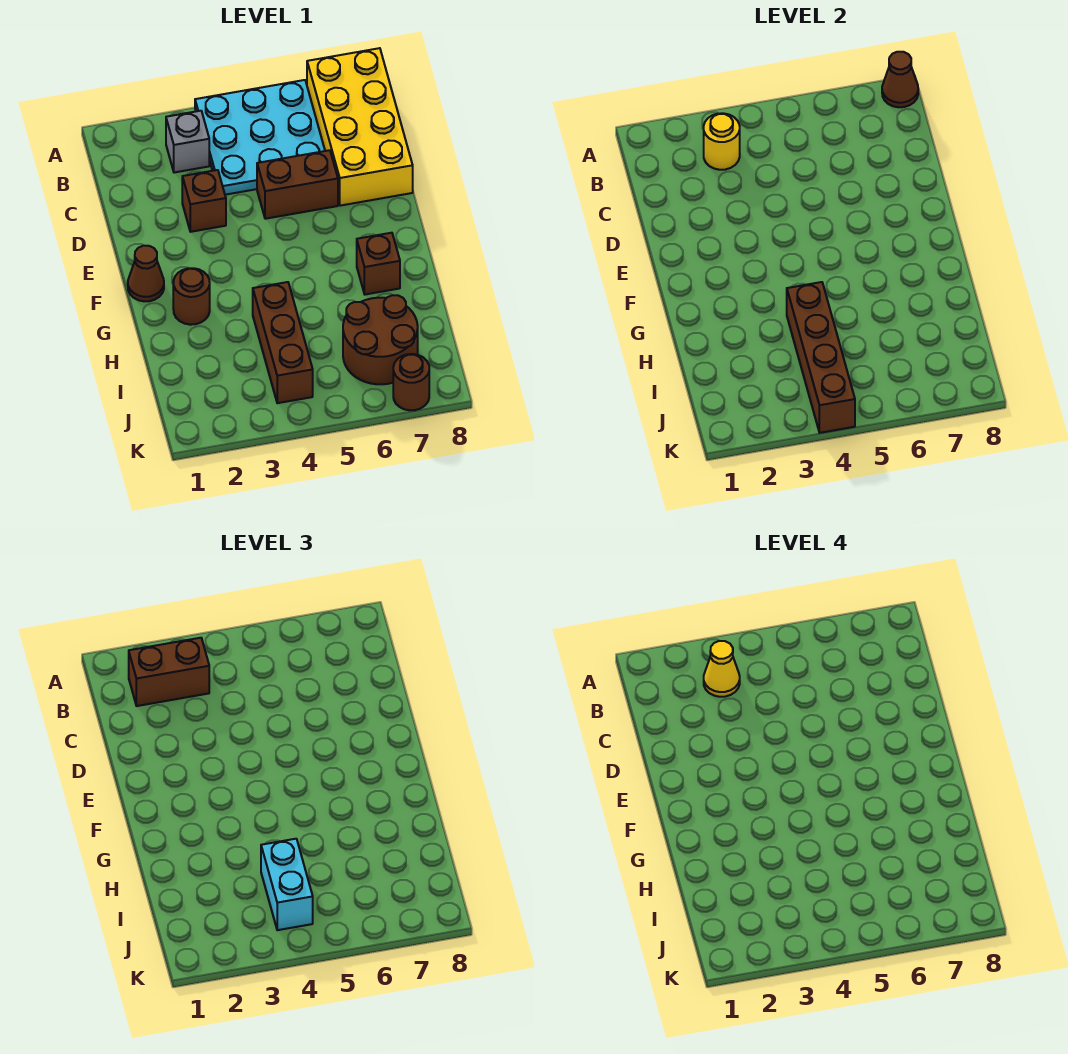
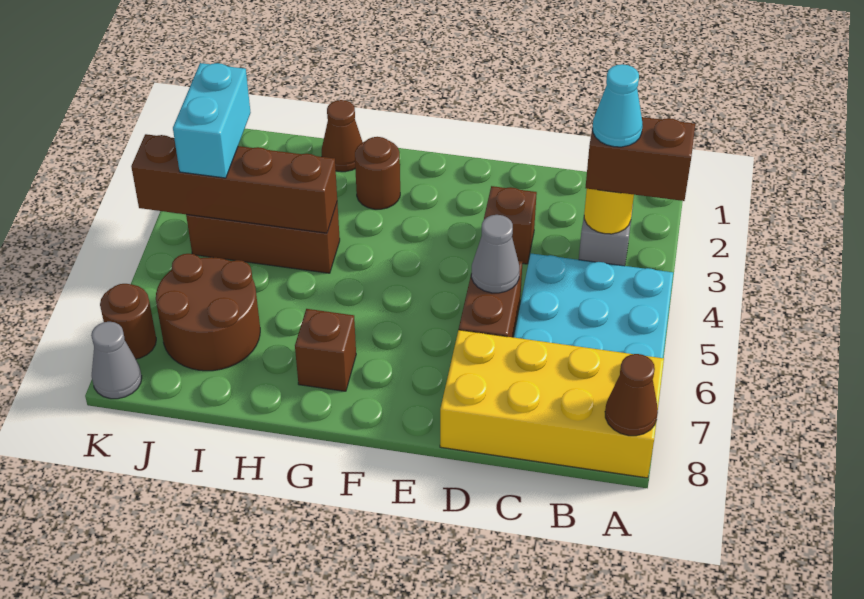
brown 1x2 brick [129,638,209,706] -> brown 1x2 brick turned to [585,112,695,201]
yellow 1x1 cone [704,641,740,697] -> cyan 1x1 cone [593,64,643,147]
none -> grey 1x1 cone [471,215,519,293]
brown 1x1 cone [128,246,164,301] -> brown 1x1 cone moved to [322,100,363,172]
cyan 1x2 brick [261,839,313,930] -> cyan 1x2 brick turned to [173,63,251,178]
none -> grey 1x1 cone [91,322,142,399]

